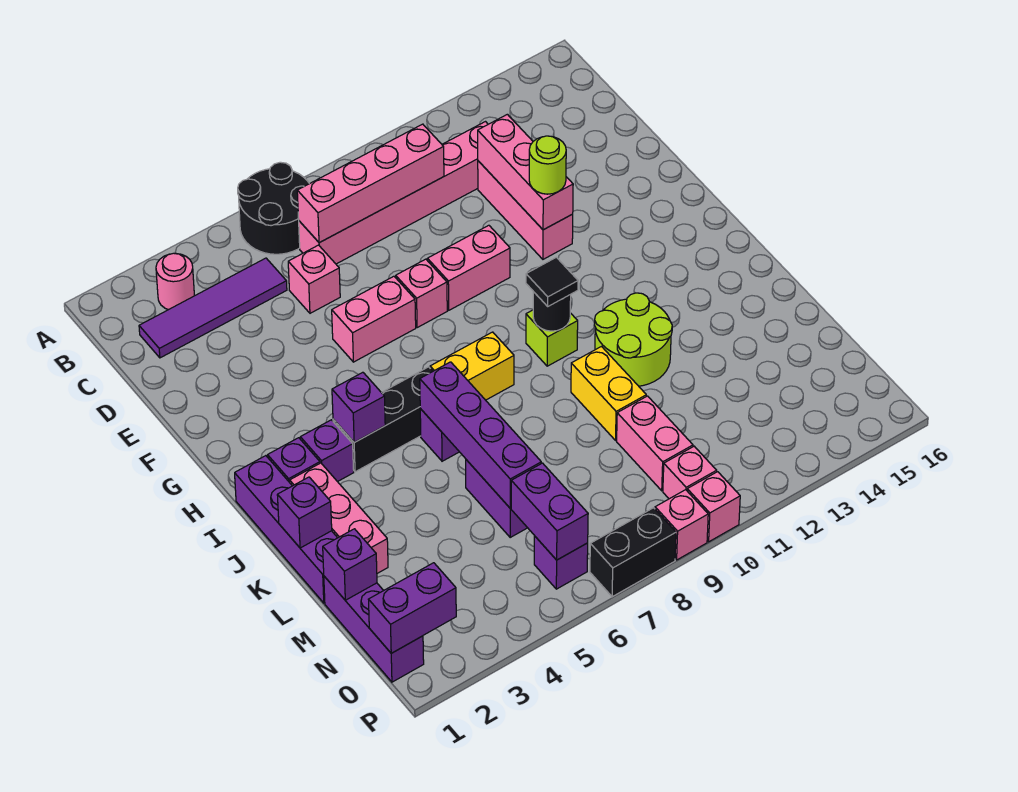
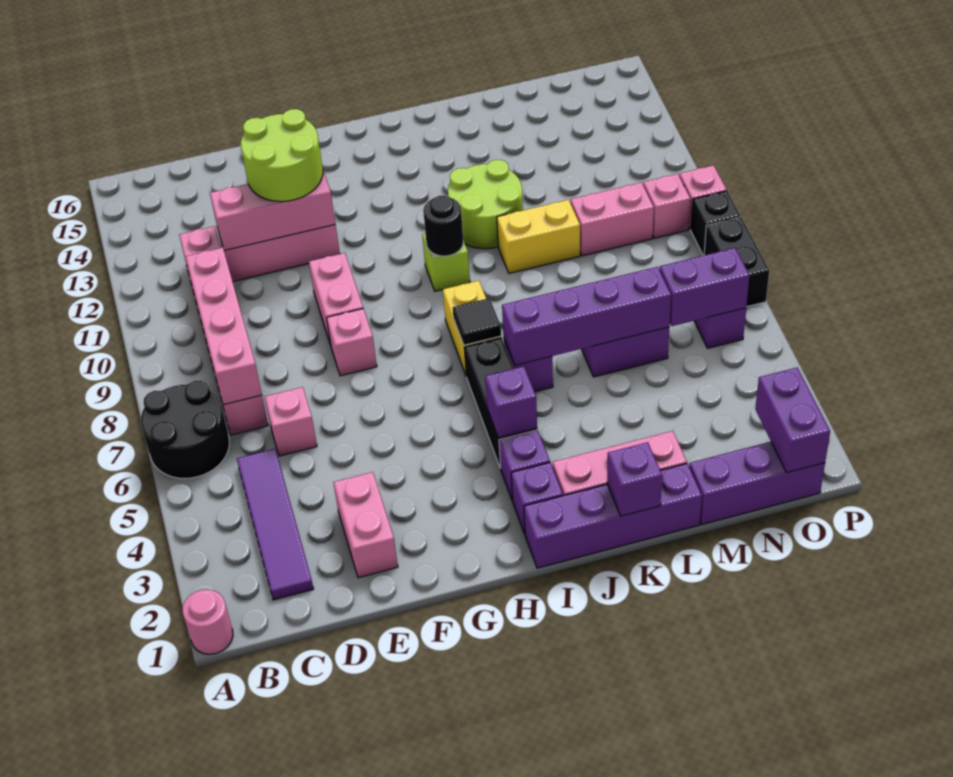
pink 1x1 round brick [156,253,194,310] -> pink 1x1 round brick moved to [182,590,233,654]
pink 1x2 brick [332,276,416,362] -> pink 1x2 brick moved to [333,472,398,578]
lime 1x1 round brick [529,136,566,194] -> lime 2x2 round brick [241,109,323,202]
black 1x1 tile [526,257,578,306] -> black 1x1 tile moved to [453,298,501,345]
purple 1x1 brick [323,529,377,600] -> none
pink 1x1 brick [655,490,708,560] -> black 1x1 brick [691,191,741,255]

